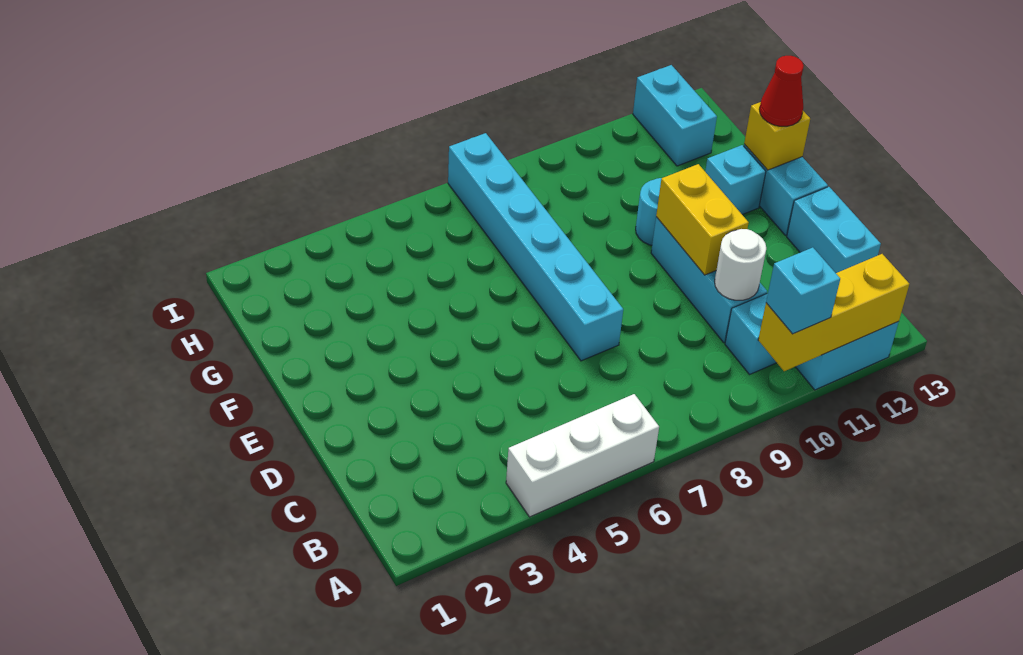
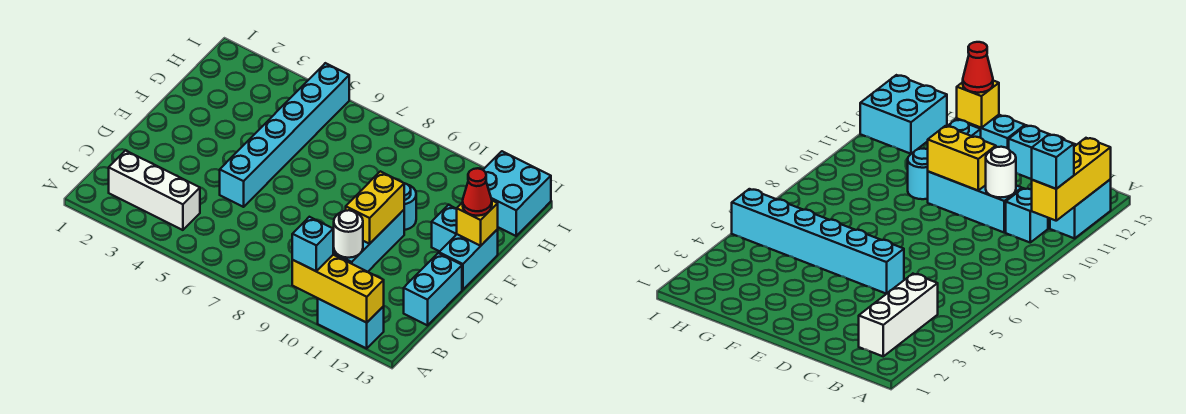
white 1x3 brick [506,394,659,517] -> white 1x3 brick moved to [109,150,200,230]
cyan 1x6 brick [448,133,623,361] -> cyan 1x6 brick moved to [220,63,349,207]
cyan 1x2 brick [633,65,717,166] -> cyan 2x2 brick [483,151,551,236]

